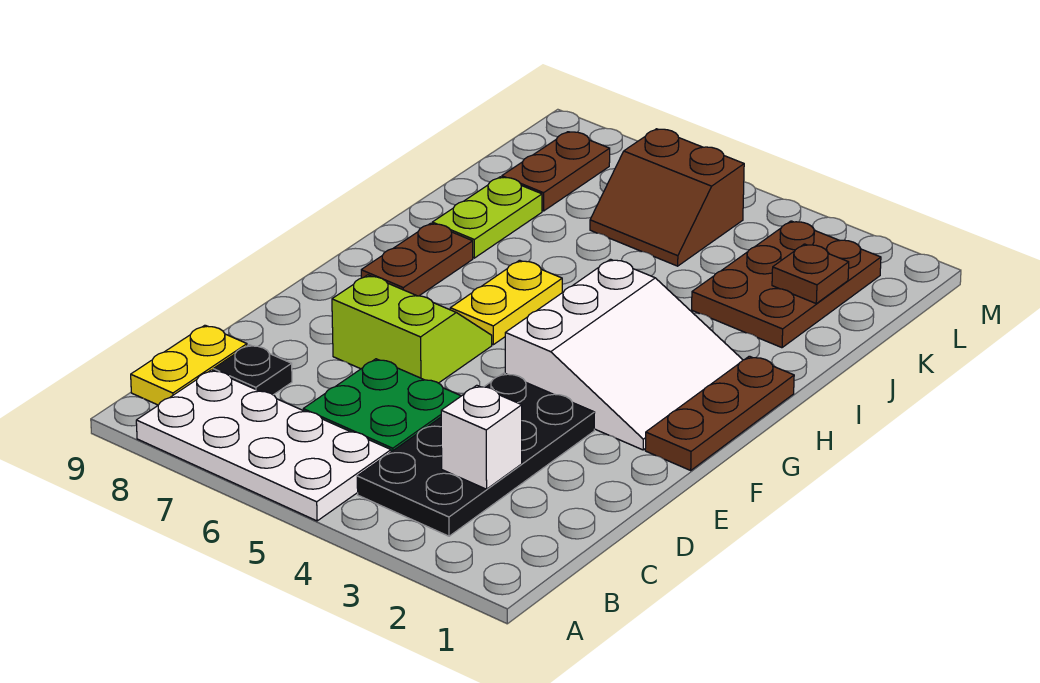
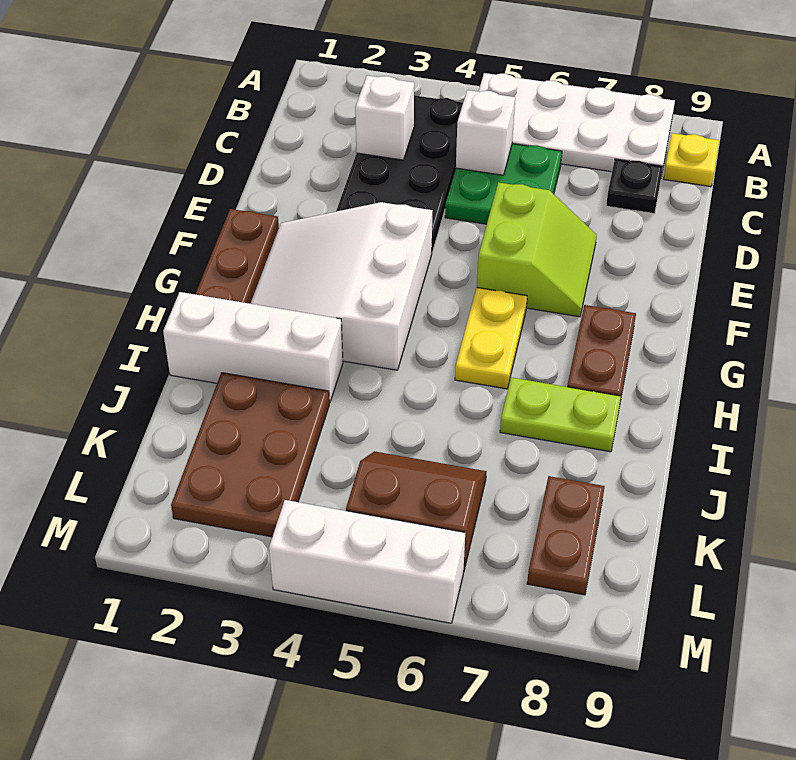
yellow 1x2 plate [131,325,247,405] -> yellow 1x1 plate [664,133,719,187]
none -> white 1x1 brick [456,90,515,175]
lime 2x2 slope [332,275,492,383] -> lime 2x2 slope turned to [477,182,597,317]
none -> white 1x3 brick [163,292,343,403]
lime 1x2 plate [432,177,542,258] -> lime 1x2 plate turned to [500,378,621,452]
brown 1x1 plate [772,244,849,303] -> none
none -> white 1x3 brick [269,500,465,623]

